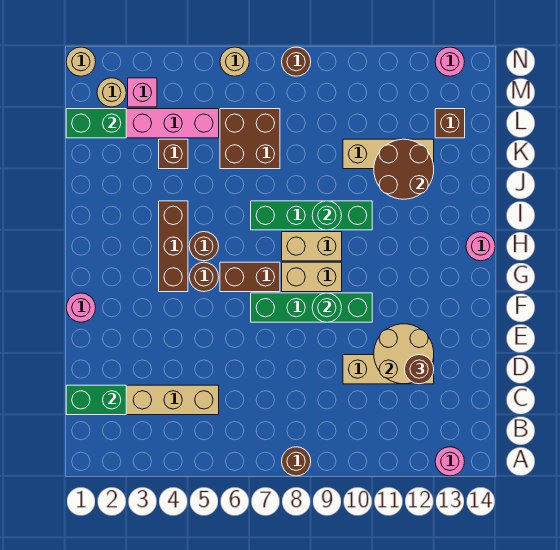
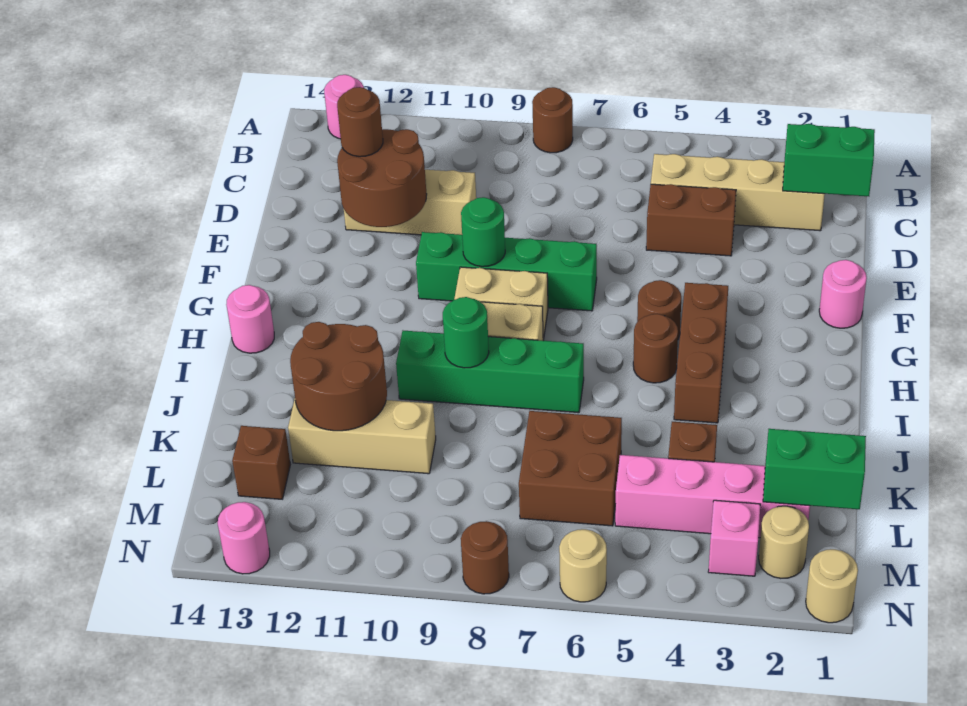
tan 2x2 round brick [374,324,434,384] -> brown 2x2 round brick [337,129,427,227]
brown 1x2 brick [220,262,280,292] -> brown 1x2 brick moved to [646,184,736,256]

